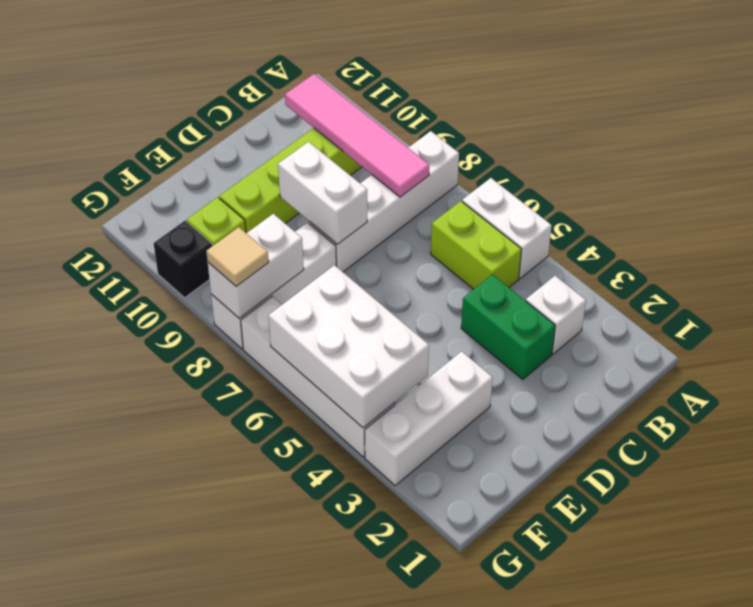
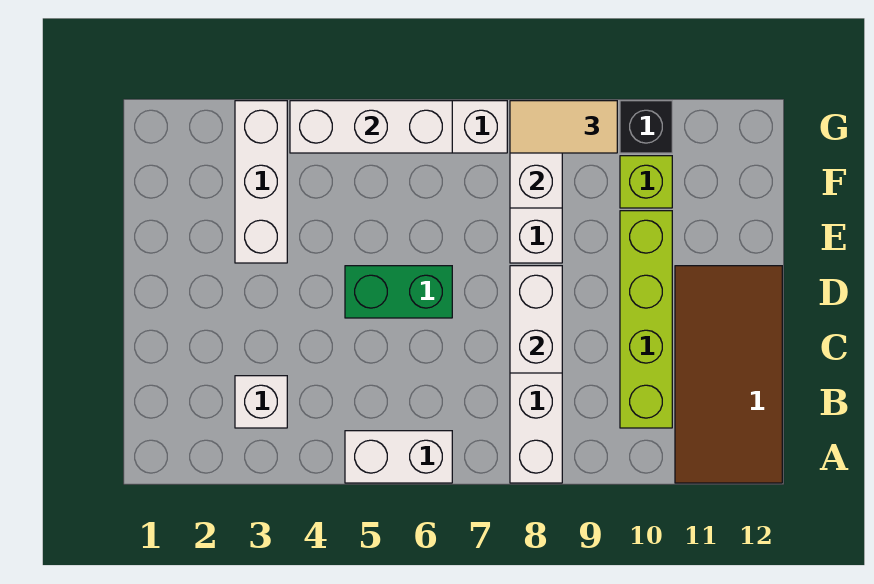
none -> brown 2x4 tile [675,266,782,483]
lime 1x2 brick [431,201,522,289] -> none
pink 1x4 tile [285,74,429,197] -> none
green 1x2 brick [461,275,555,379] -> green 1x2 brick moved to [345,266,452,318]
white 1x2 brick [278,142,367,244] -> white 1x2 brick turned to [510,266,562,373]
white 2x3 brick [269,265,429,428] -> white 1x3 brick [290,101,452,153]
tan 1x1 tile [206,227,269,286] -> tan 1x2 tile [510,101,617,153]

